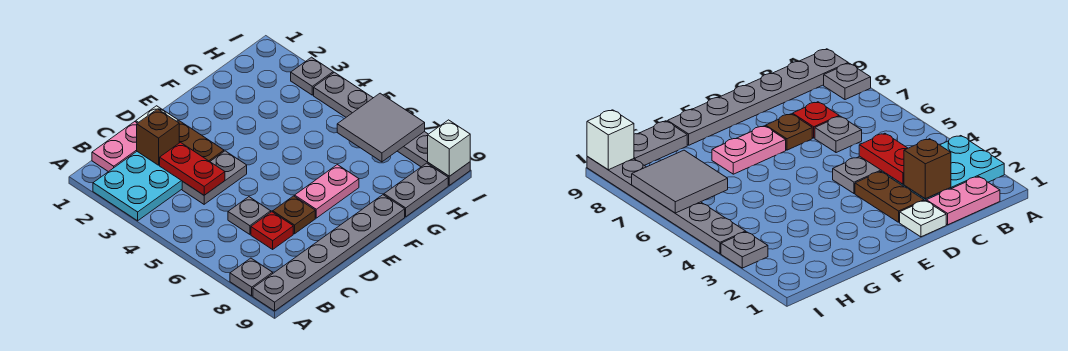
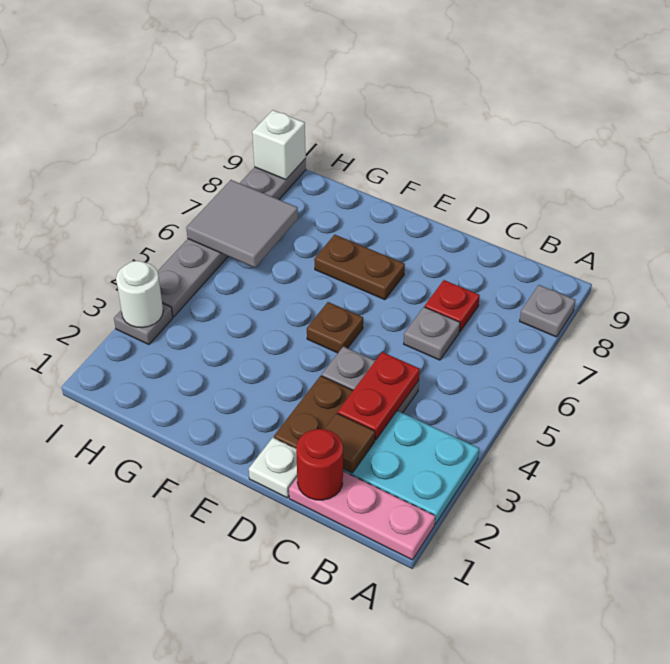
grey 1x6 plate [253,195,405,311] -> none
pink 1x2 plate [92,122,137,172] -> pink 1x3 plate [289,471,435,560]
none -> red 1x1 round brick [296,429,343,500]
brown 1x1 brick [137,109,179,165] -> brown 1x1 tile [325,413,375,473]
brown 1x1 plate [273,196,315,234] -> brown 1x1 plate moved to [307,302,363,353]
pink 1x2 plate [295,165,359,218] -> brown 1x2 plate [314,235,405,300]
grey 1x2 plate [384,163,448,217] -> none
none -> white 1x1 round brick [116,261,163,328]

